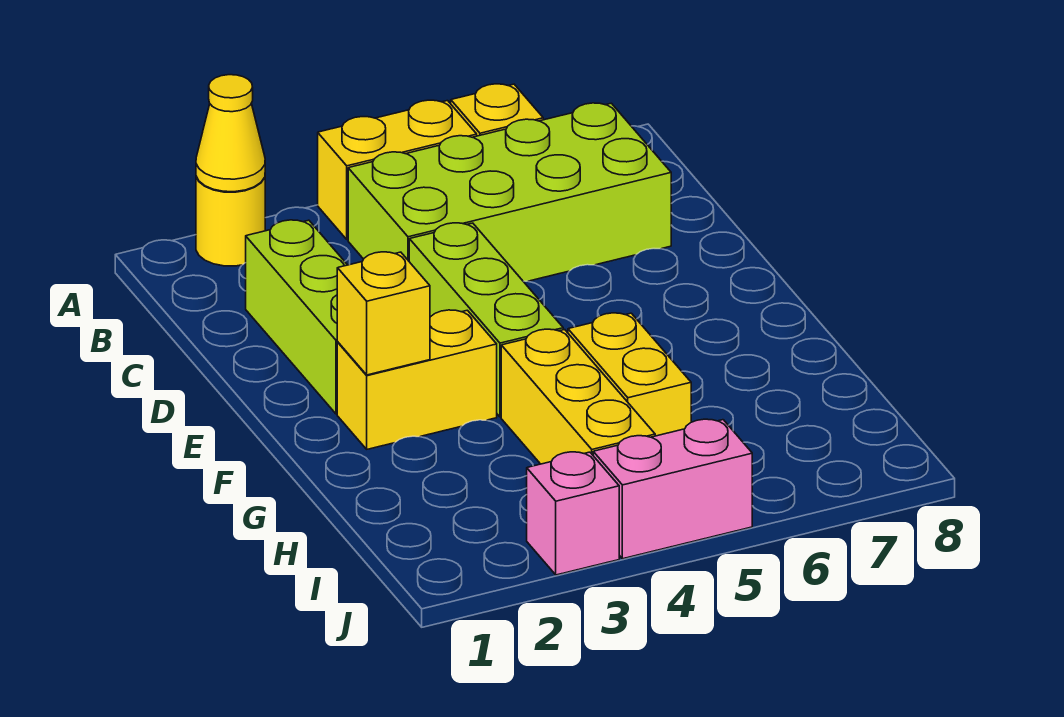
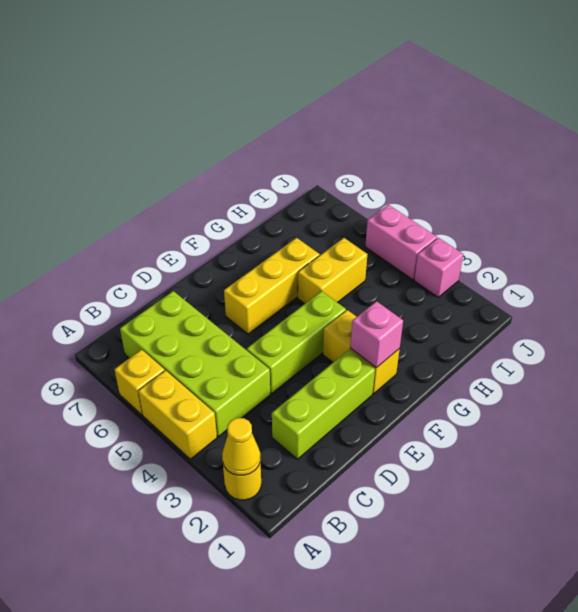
yellow 1x1 brick [337,252,430,375] -> pink 1x1 brick [350,301,403,368]
yellow 1x3 brick [501,329,655,464] -> yellow 1x3 brick moved to [224,238,320,334]

